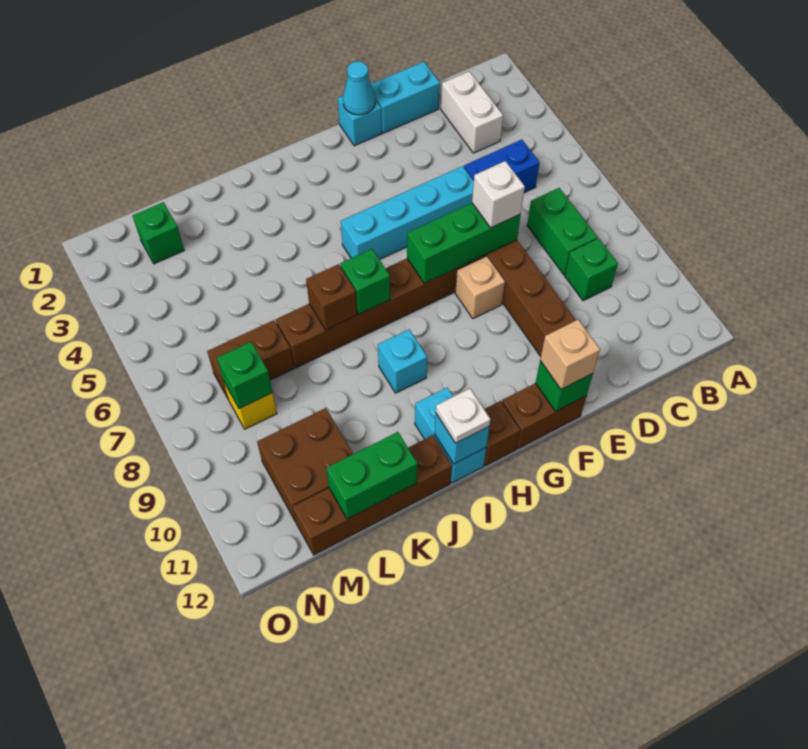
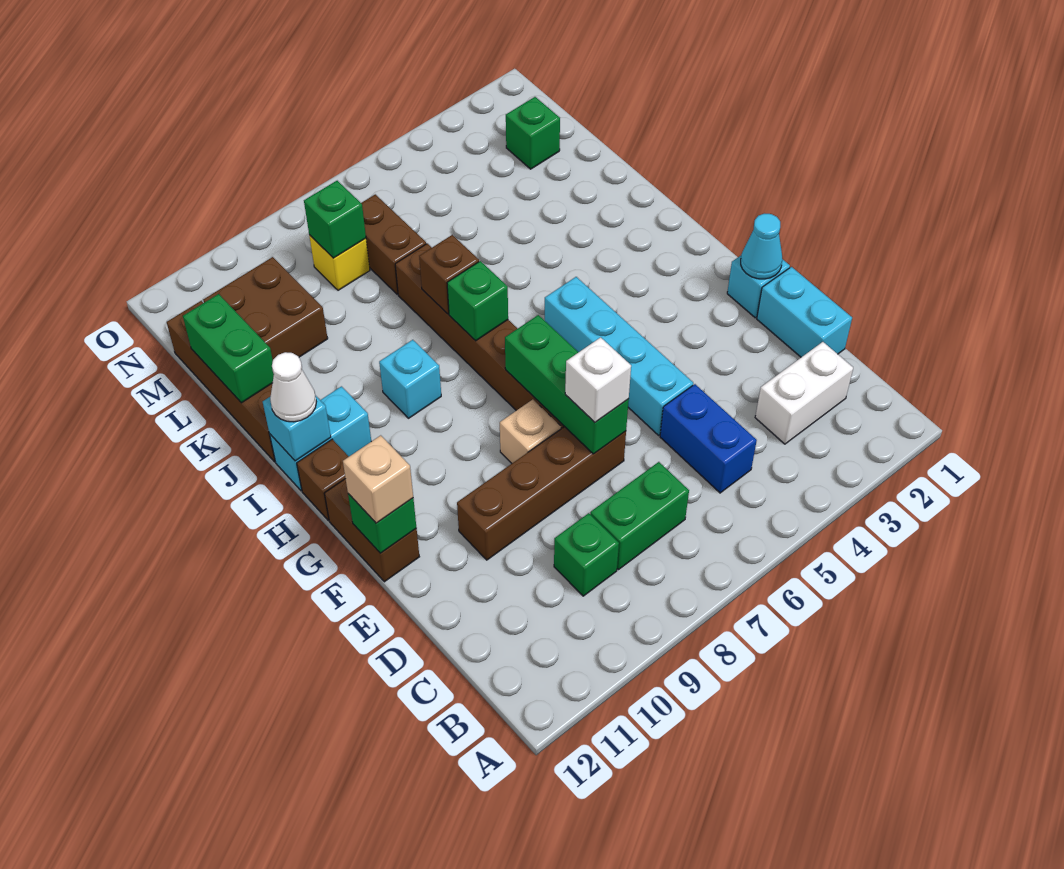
white 1x1 plate [436,389,490,443] -> white 1x1 cone [270,352,316,422]

